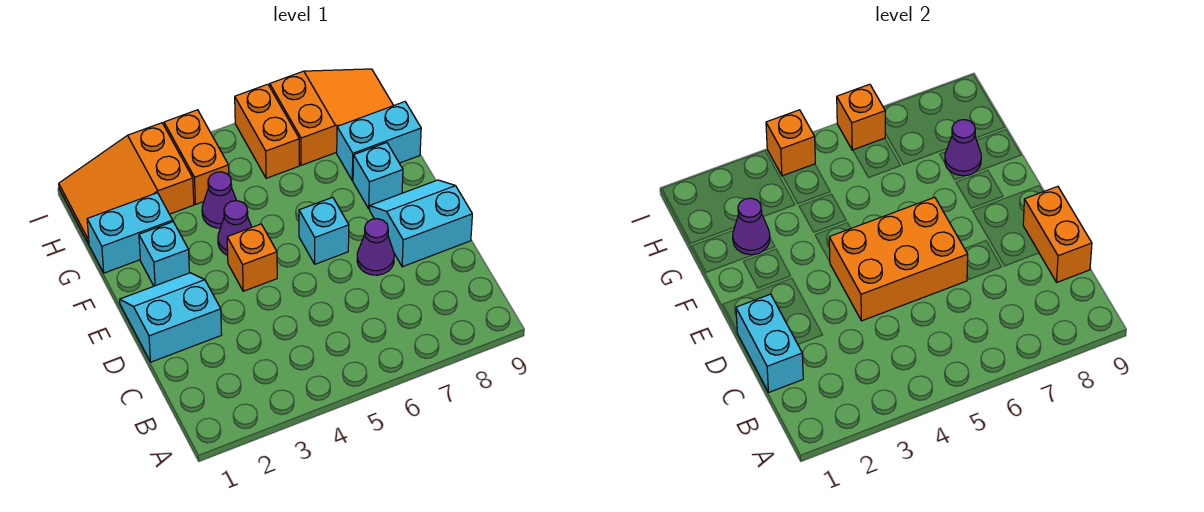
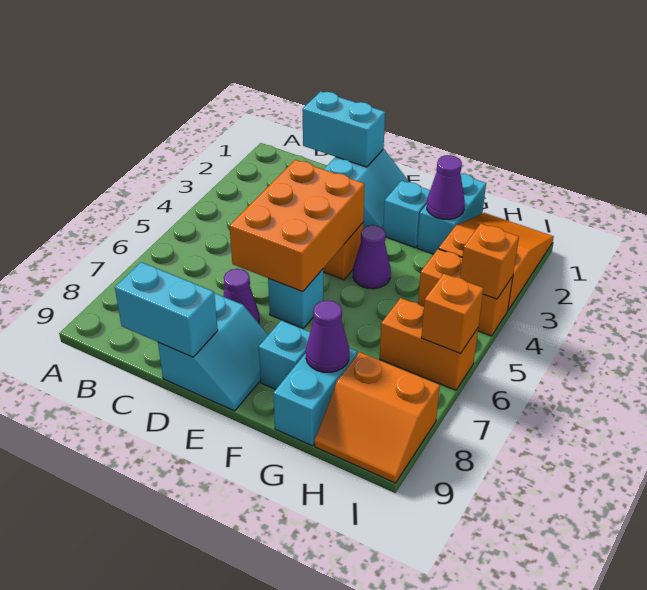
orange 1x2 brick [1023,186,1092,282] -> cyan 1x2 brick [115,262,218,357]
purple 1x1 cone [202,172,237,228] -> none
orange 2x3 slope [270,69,394,165] -> orange 2x2 slope [315,352,440,483]

